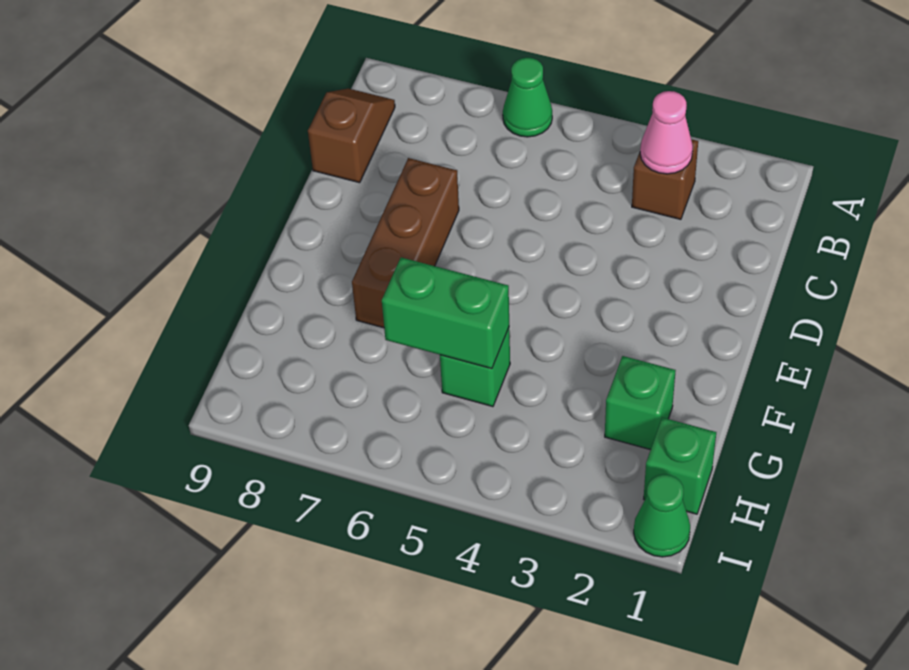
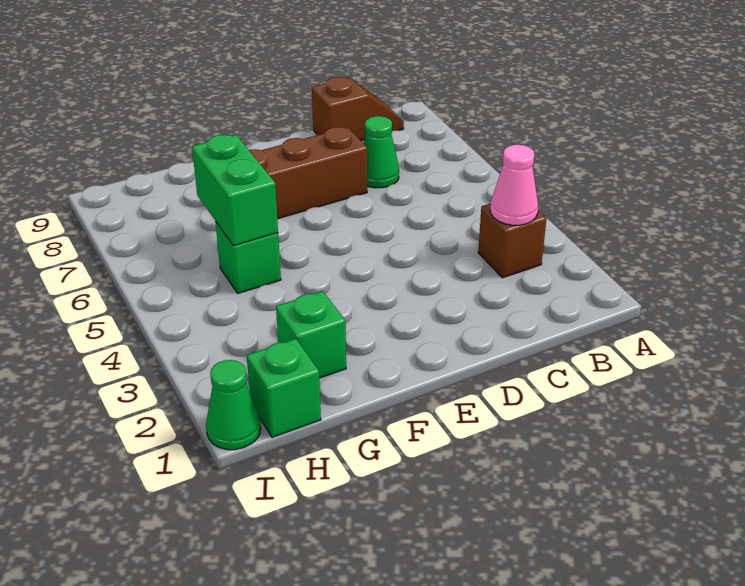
green 1x1 cone [503,57,552,137] -> green 1x1 cone moved to [364,116,399,188]

